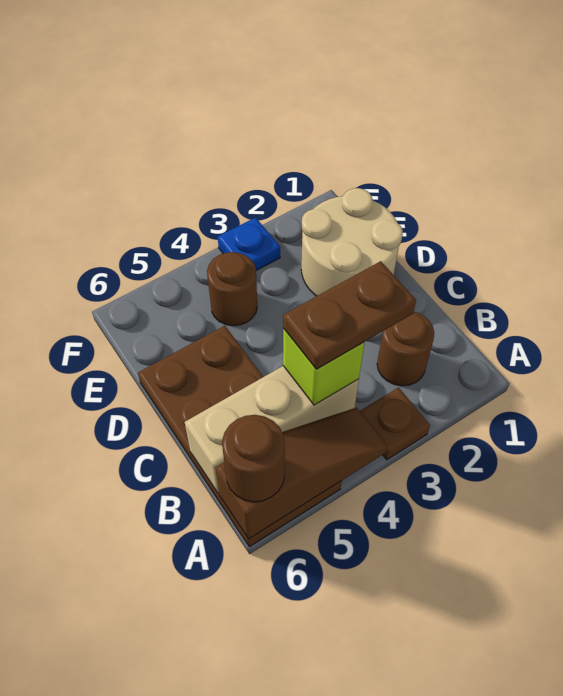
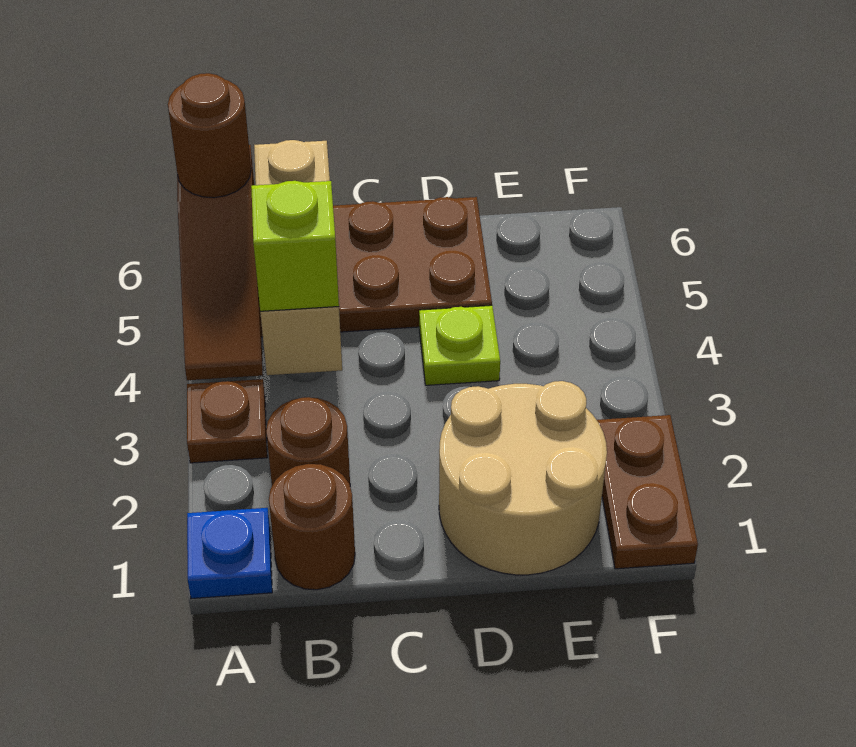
brown 1x2 plate [283,261,416,369] -> brown 1x2 plate moved to [597,415,698,569]
none -> lime 1x1 plate [419,305,500,385]
brown 1x1 round brick [207,252,257,326] -> brown 1x1 round brick moved to [269,464,355,590]
blue 1x1 plate [218,217,280,270] -> blue 1x1 plate moved to [187,508,272,599]

